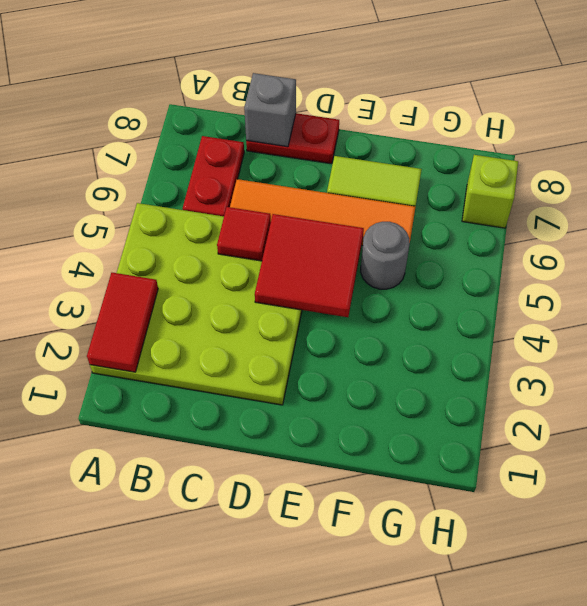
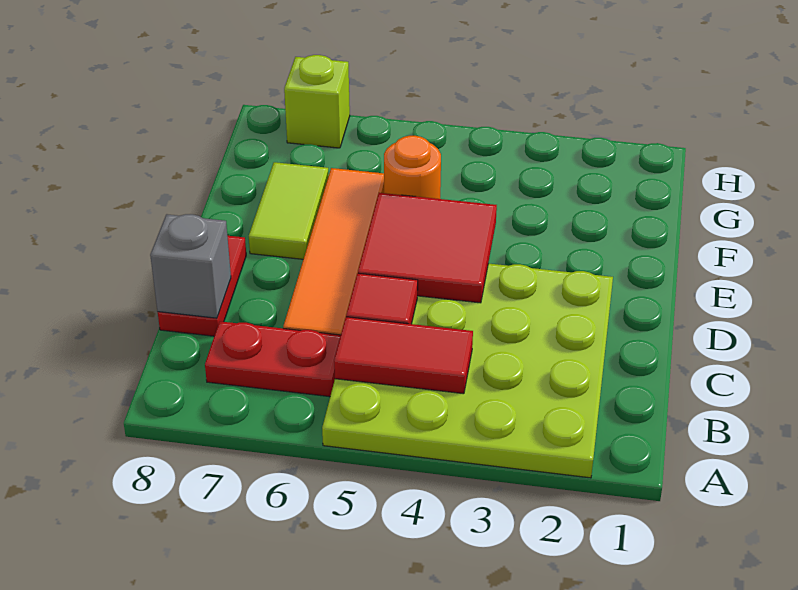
red 1x2 tile [87,273,158,372] -> red 1x2 tile moved to [334,317,473,394]
grey 1x1 round brick [361,222,410,289] -> orange 1x1 round brick [384,136,441,199]

